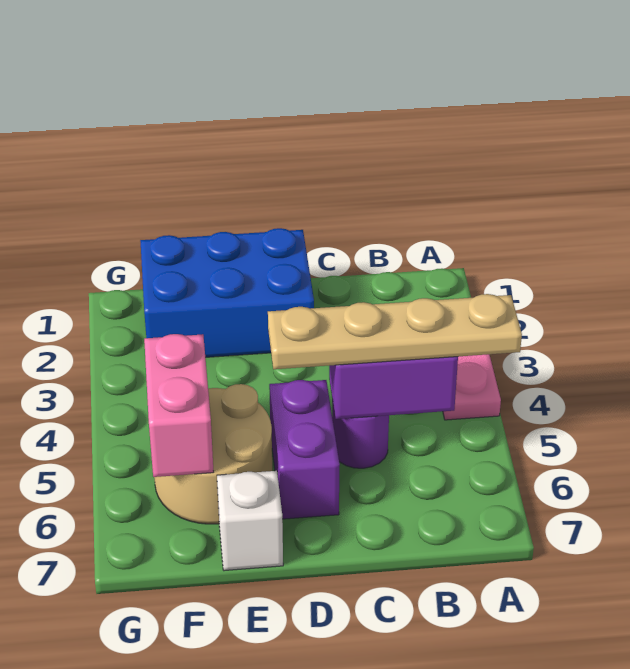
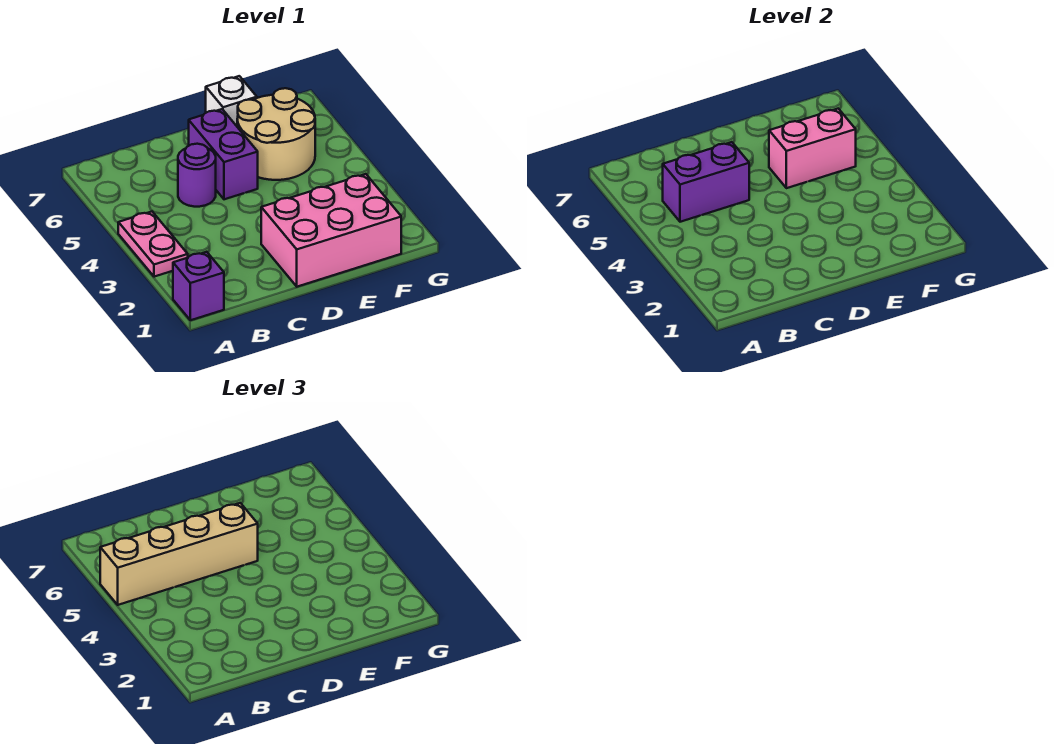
none -> purple 1x1 brick [173,252,224,320]
tan 1x4 plate [268,294,522,369] -> tan 1x4 brick [100,503,258,605]
blue 2x3 brick [140,228,314,357] -> pink 2x3 brick [261,174,401,287]
pink 1x2 brick [144,334,214,477] -> pink 1x2 brick turned to [769,109,856,188]

